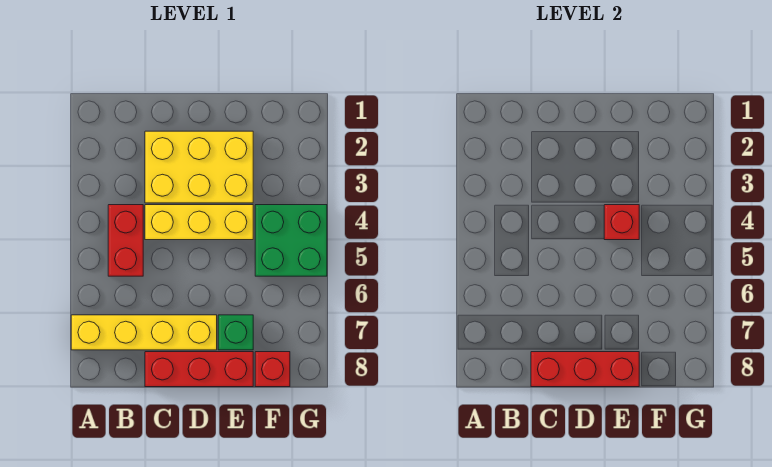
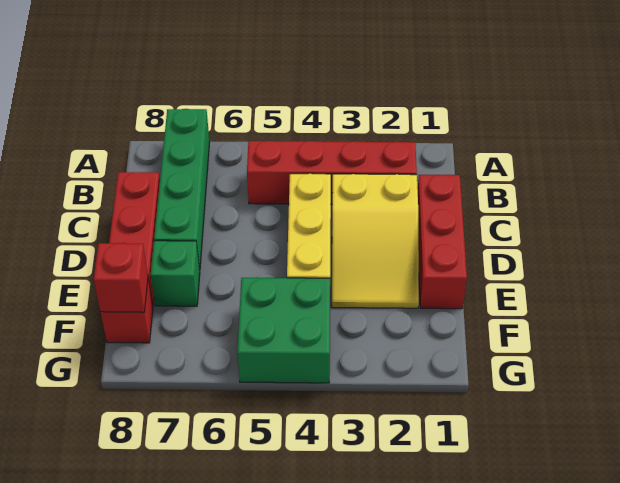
yellow 1x4 brick [71,315,217,350] -> green 1x4 brick [154,109,210,269]
red 1x2 brick [108,205,143,276] -> red 1x4 brick [247,141,417,204]
yellow 2x3 brick [145,131,253,203] -> yellow 2x3 slope [332,174,419,308]
red 1x3 brick [531,352,639,387] -> red 1x3 brick moved to [418,175,467,309]
red 1x1 brick [604,205,639,240] -> red 1x1 brick moved to [94,243,148,312]

